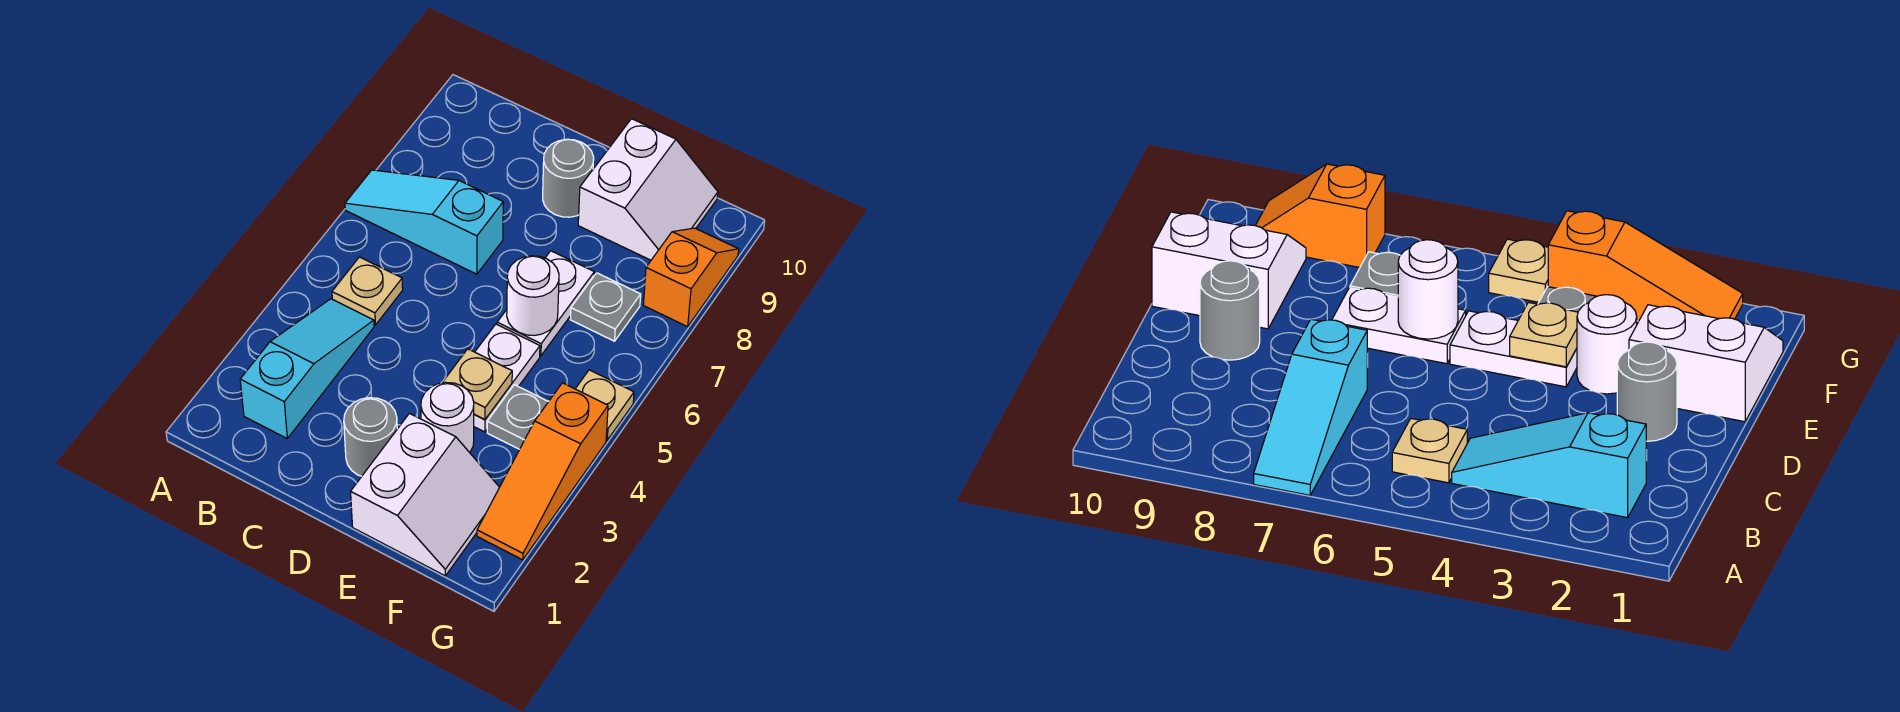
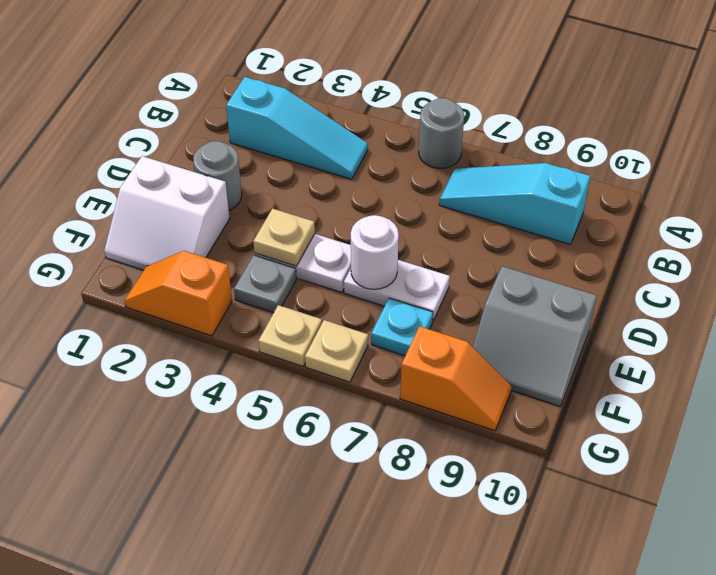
cyan 1x3 slope [345,170,503,274] -> cyan 1x3 slope turned to [439,163,590,244]
tan 1x1 plate [332,257,403,325] -> tan 1x1 plate moved to [305,320,368,382]
grey 1x1 round brick [543,139,594,217] -> grey 1x1 round brick moved to [419,98,464,168]
white 1x1 round brick [421,382,474,453] -> none
white 2x2 slope [578,119,718,260] -> grey 2x2 slope [473,266,597,406]
grey 1x1 plate [570,273,641,341] -> cyan 1x1 plate [371,298,433,356]
orange 1x3 slope [477,383,608,560] -> orange 1x2 slope [125,251,232,336]

